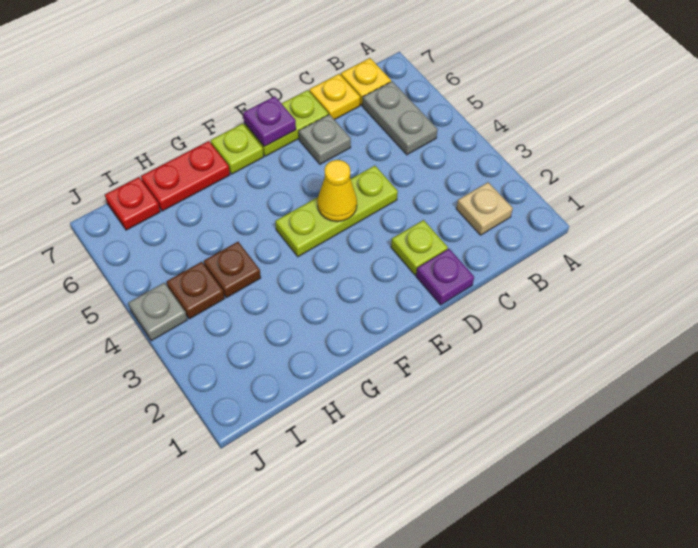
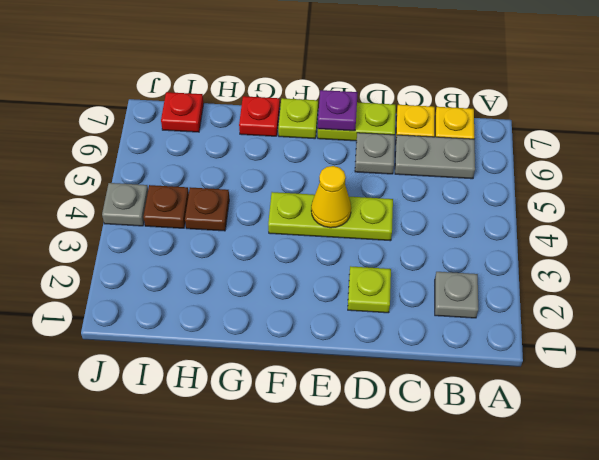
tan 1x1 plate [456,182,513,235] -> grey 1x1 plate [435,272,478,318]
grey 1x2 plate [362,81,437,155] -> grey 1x2 plate turned to [395,135,475,179]
purple 1x1 plate [416,249,474,305] -> none
red 1x2 plate [141,141,230,211] -> red 1x1 plate [239,96,280,136]

